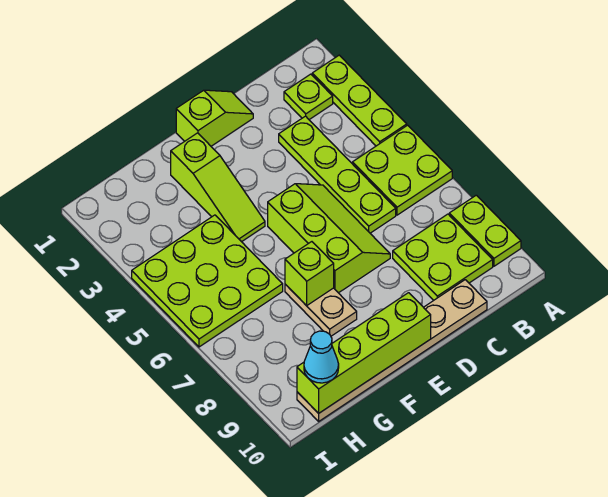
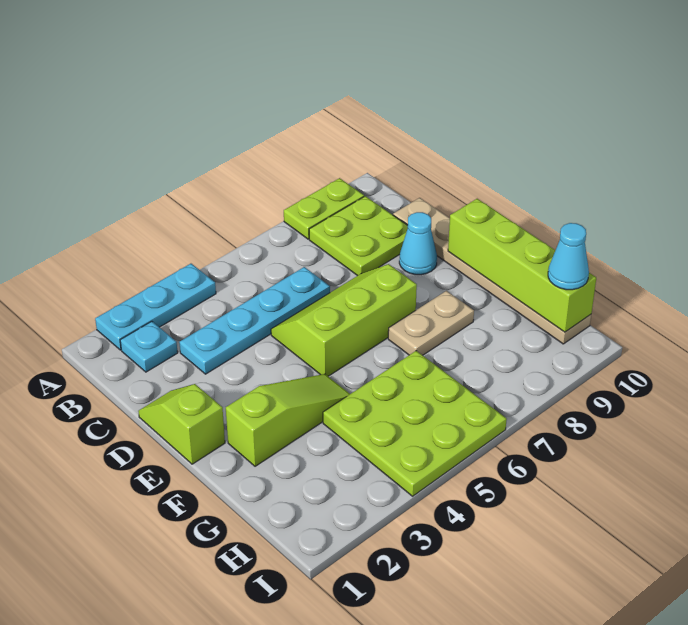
lime 1x3 plate [312,55,407,146] -> cyan 1x3 plate [95,264,216,350]
lime 2x2 plate [353,125,452,215] -> none
lime 1x1 plate [284,74,333,120] -> cyan 1x1 plate [120,321,178,372]
lime 1x4 plate [279,116,396,233] -> cyan 1x4 plate [179,267,330,374]
none -> cyan 1x1 cone [399,212,437,275]
lime 1x1 brick [285,242,334,306] -> none

